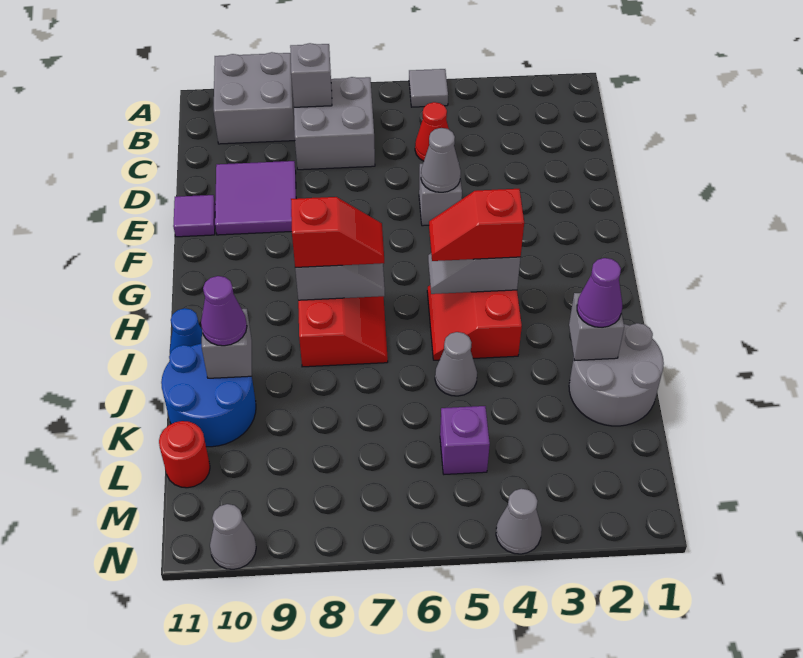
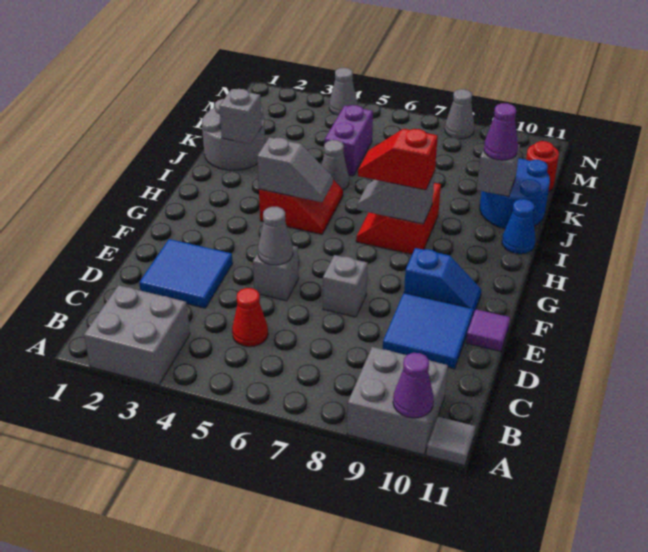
grey 1x1 tile [409,69,448,107] -> grey 1x1 tile moved to [426,417,475,466]
grey 2x2 brick [294,77,375,170] -> grey 2x2 brick moved to [84,285,190,385]
grey 1x1 brick [290,43,332,107] -> grey 1x1 brick moved to [323,255,368,317]
none -> blue 2x2 tile [139,239,233,308]
purple 2x2 tile [215,161,296,235] -> blue 2x2 tile [383,293,474,369]
none -> blue 1x2 slope [404,248,482,314]
red 1x2 slope [429,189,524,261] -> none
purple 1x1 cone [577,258,622,328] -> purple 1x1 cone moved to [393,353,434,418]
purple 1x1 brick [440,406,490,474] -> purple 1x2 brick [325,105,373,176]
grey 1x1 cone [210,504,256,569] -> grey 1x1 cone moved to [445,89,474,139]

